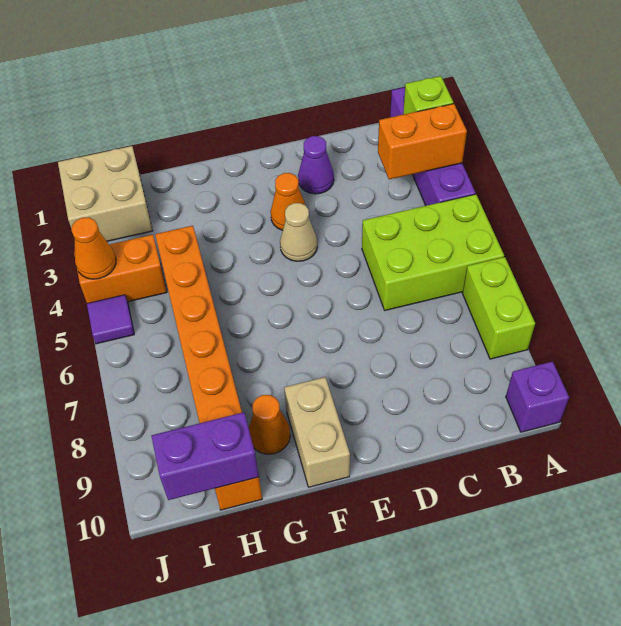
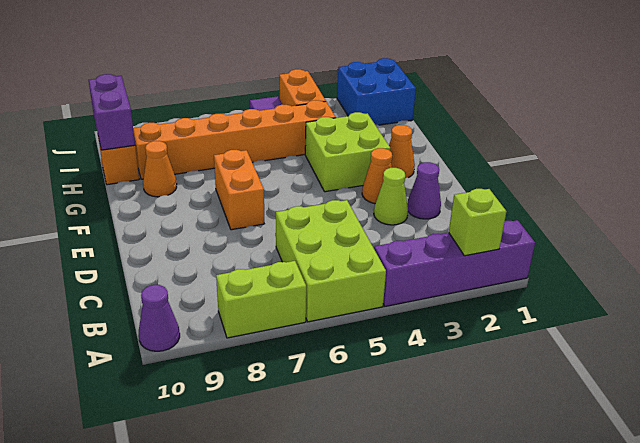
orange 1x2 brick [378,104,467,179] -> orange 1x2 brick moved to [214,150,264,230]
purple 1x1 brick [506,361,569,432] -> purple 1x1 cone [139,285,180,351]
none -> lime 1x1 cone [374,168,408,225]
tan 1x1 cone [280,203,317,261] -> none
none -> lime 2x2 brick [305,112,390,192]
tan 1x2 brick [284,377,350,487] -> none
tan 2x2 brick [58,146,153,241] -> blue 2x2 brick [337,58,416,125]
orange 1x1 cone [71,217,116,279] -> orange 1x1 cone moved to [389,125,415,178]

